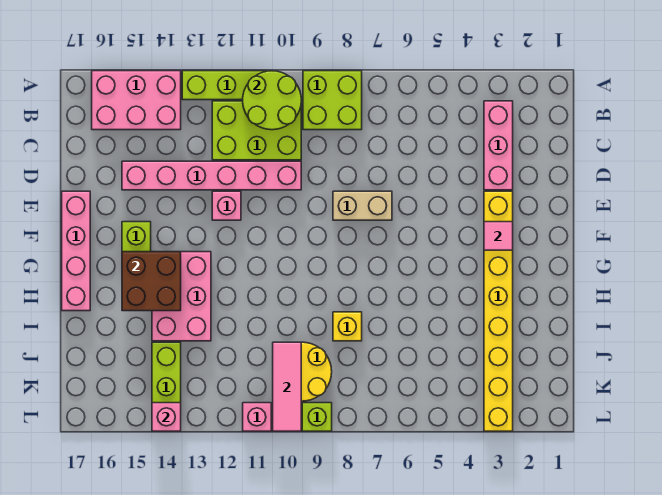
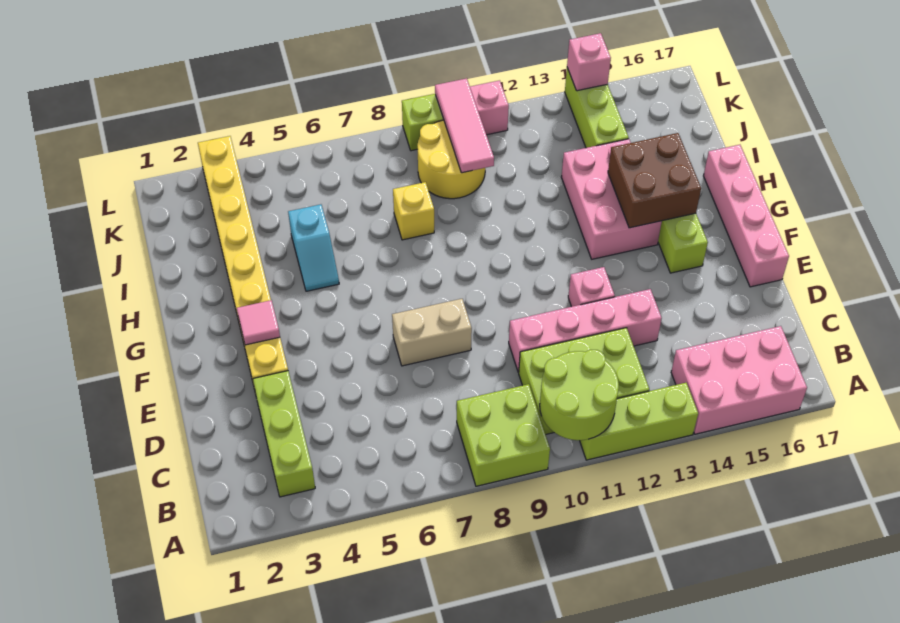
pink 1x3 brick [484,101,513,190] -> lime 1x3 brick [253,371,315,497]
pink 1x6 brick [122,161,301,190] -> pink 1x4 brick [509,289,662,372]
none -> cyan 1x2 slope [288,204,339,291]

